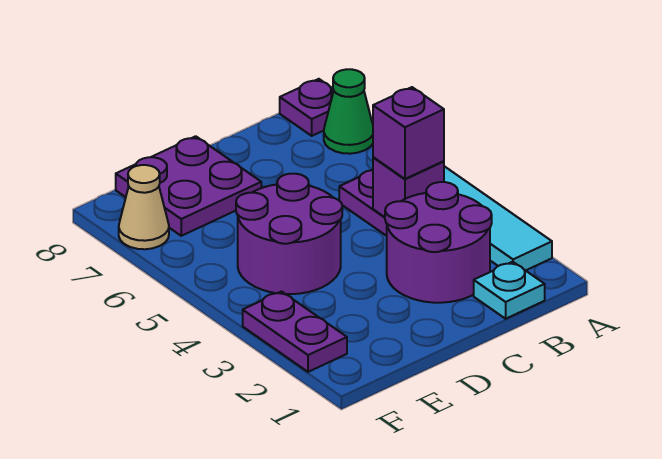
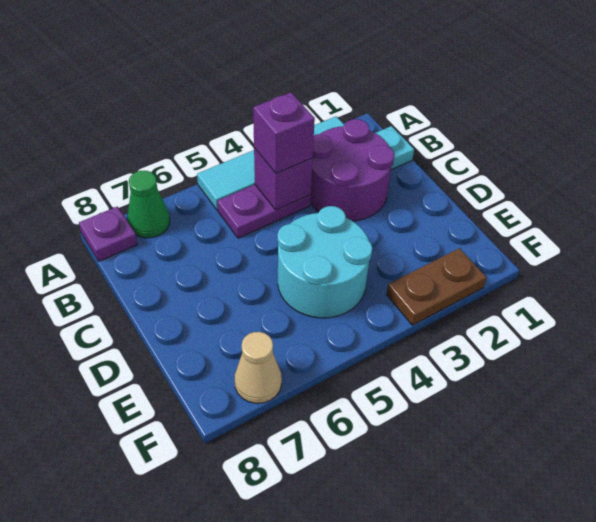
purple 2x2 round brick [236,174,342,294] -> cyan 2x2 round brick [277,206,372,318]
purple 2x2 plate [116,136,261,236] -> none
purple 1x2 plate [243,292,347,372] -> brown 1x2 plate [386,248,487,325]

